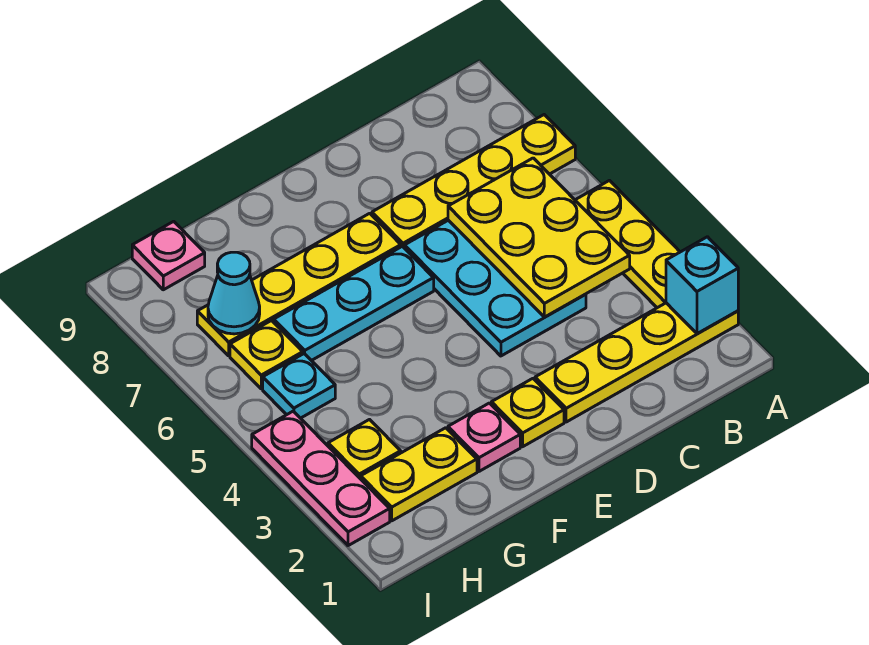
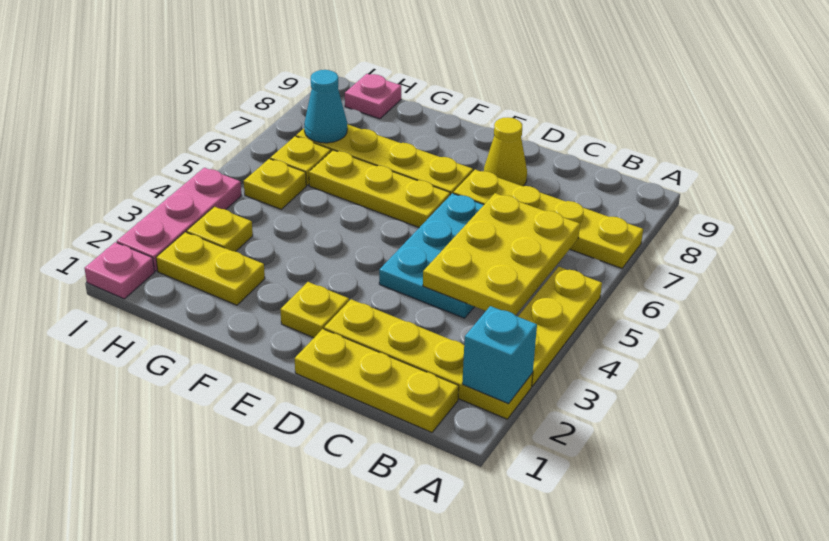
none -> yellow 1x3 plate [295,329,459,433]
none -> yellow 1x1 cone [484,117,527,186]
cyan 1x3 plate [274,246,434,361] -> yellow 1x3 plate [309,150,450,228]
pink 1x1 plate [448,403,520,471] -> pink 1x1 plate moved to [85,242,154,299]
cyan 1x1 plate [263,354,335,418] -> yellow 1x1 plate [244,159,306,209]

